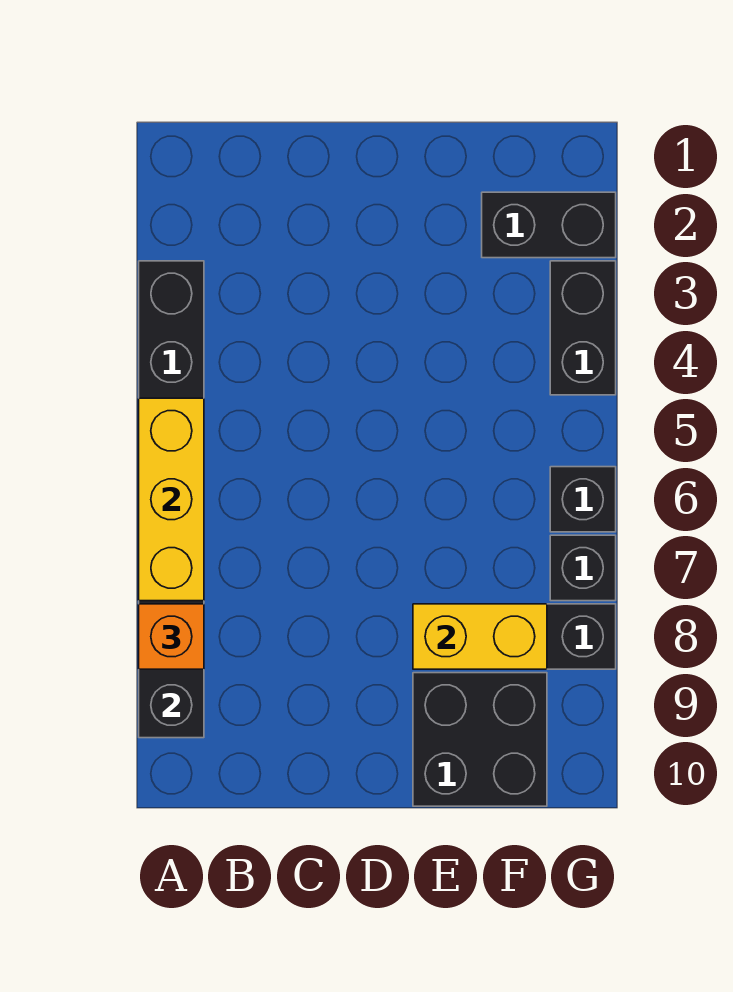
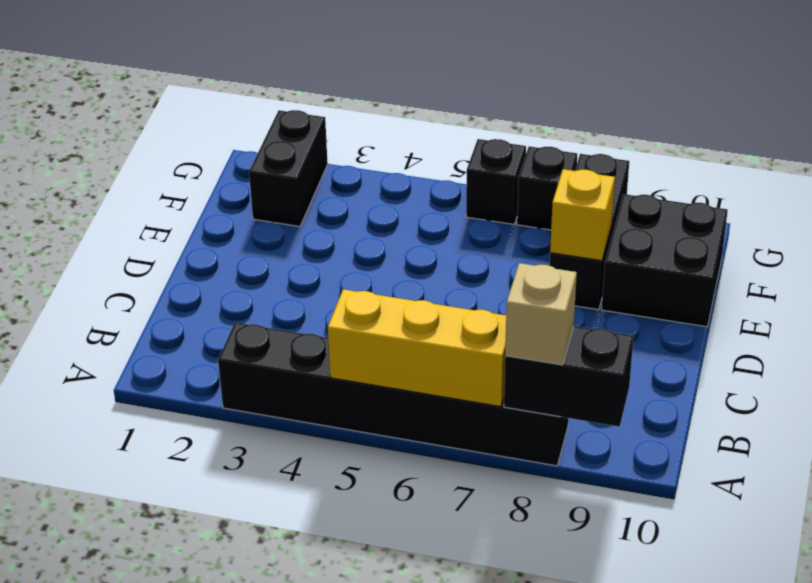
orange 1x1 brick [139,604,204,669] -> tan 1x1 brick [505,263,577,365]
yellow 1x2 brick [413,604,547,669] -> yellow 1x1 brick [550,169,615,261]
black 1x2 brick [550,261,616,395] -> none

